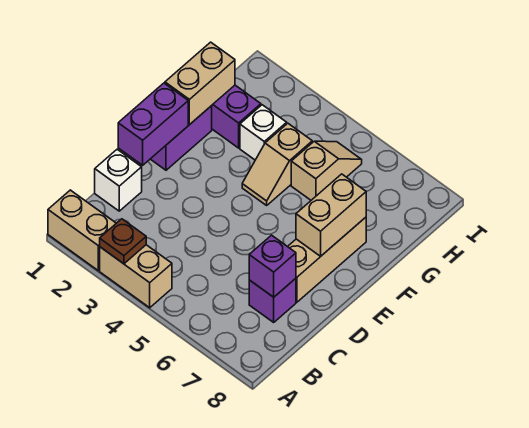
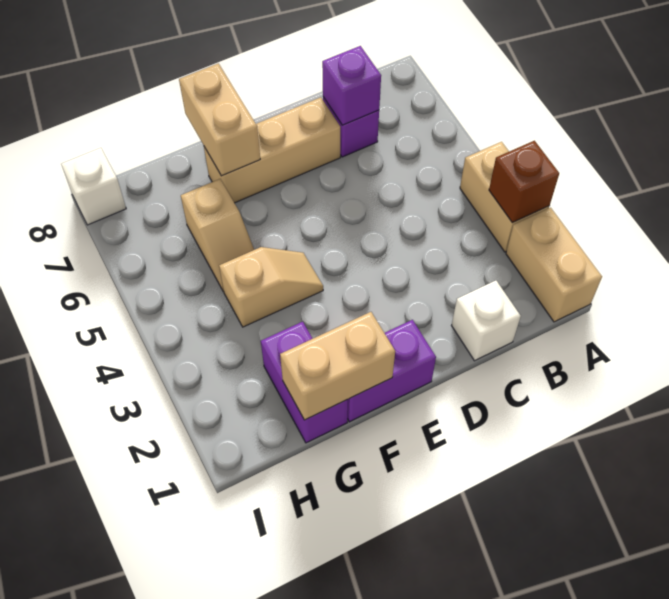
brown 1x1 plate [100,219,146,264] -> brown 1x1 brick [489,141,559,223]
purple 1x2 brick [118,83,188,165] -> none
tan 1x2 brick [296,174,366,256] -> tan 1x2 brick turned to [179,63,260,176]
white 1x1 brick [240,105,287,160] -> white 1x1 brick moved to [61,148,126,225]
tan 1x2 slope [291,141,362,200] -> tan 1x2 slope turned to [181,179,254,291]

